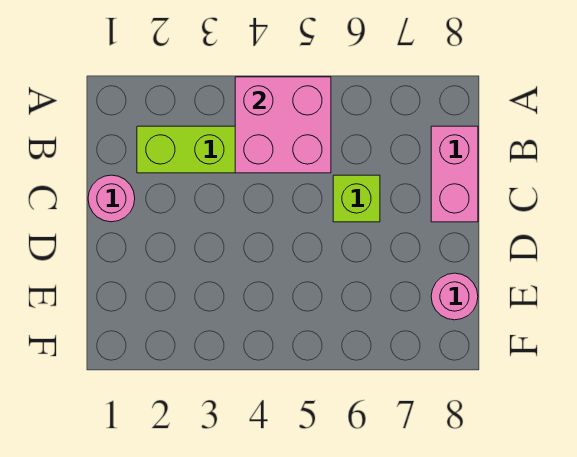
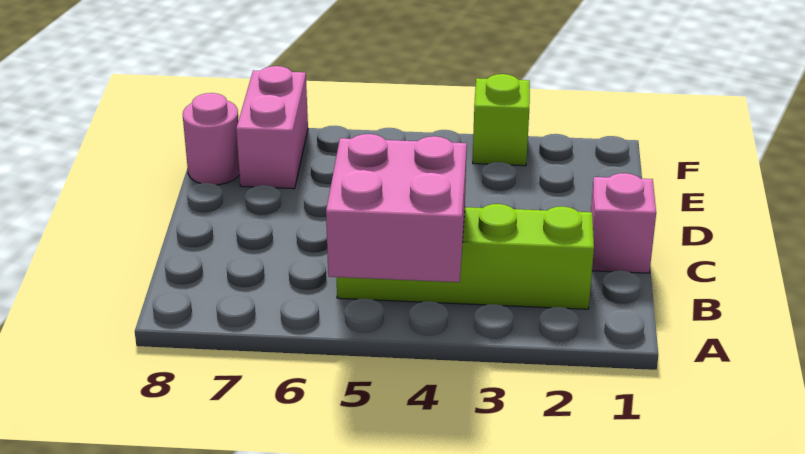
pink 1x2 brick [431,126,478,222] -> pink 1x2 brick moved to [236,66,308,189]
pink 1x1 round brick [88,175,135,222] -> pink 1x1 brick [591,173,656,273]
lime 1x1 brick [333,175,380,222] -> lime 1x1 brick moved to [473,74,530,166]

